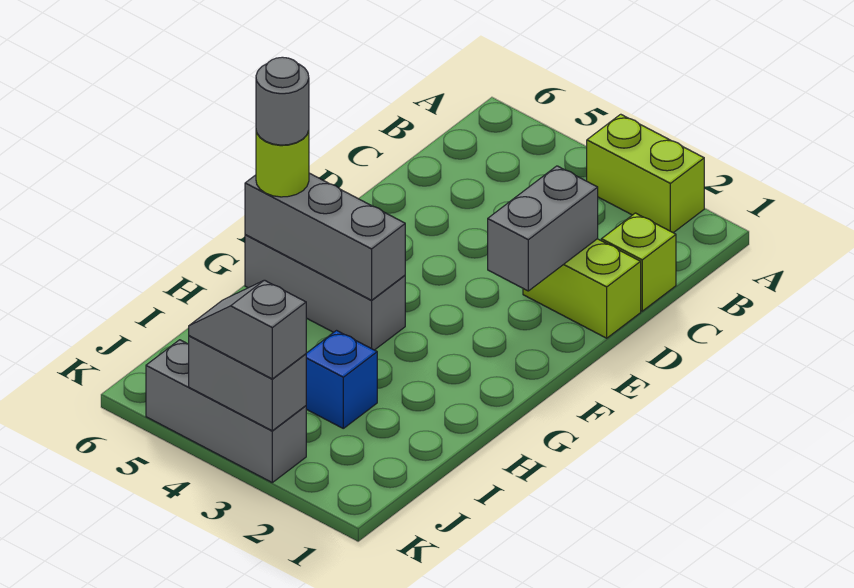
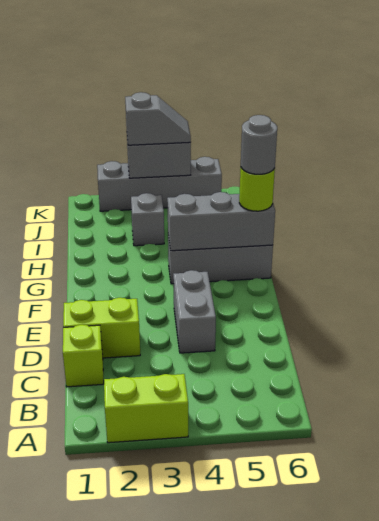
grey 1x2 brick [488,166,598,291] -> grey 1x2 brick moved to [173,270,216,353]
blue 1x1 brick [306,331,377,428] -> grey 1x1 brick [131,193,164,246]
grey 1x3 brick [146,340,306,482] -> grey 1x4 brick [97,157,222,211]

